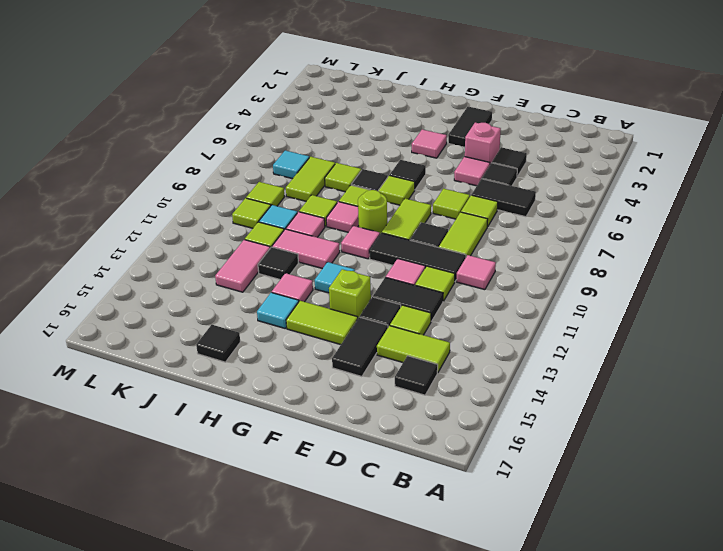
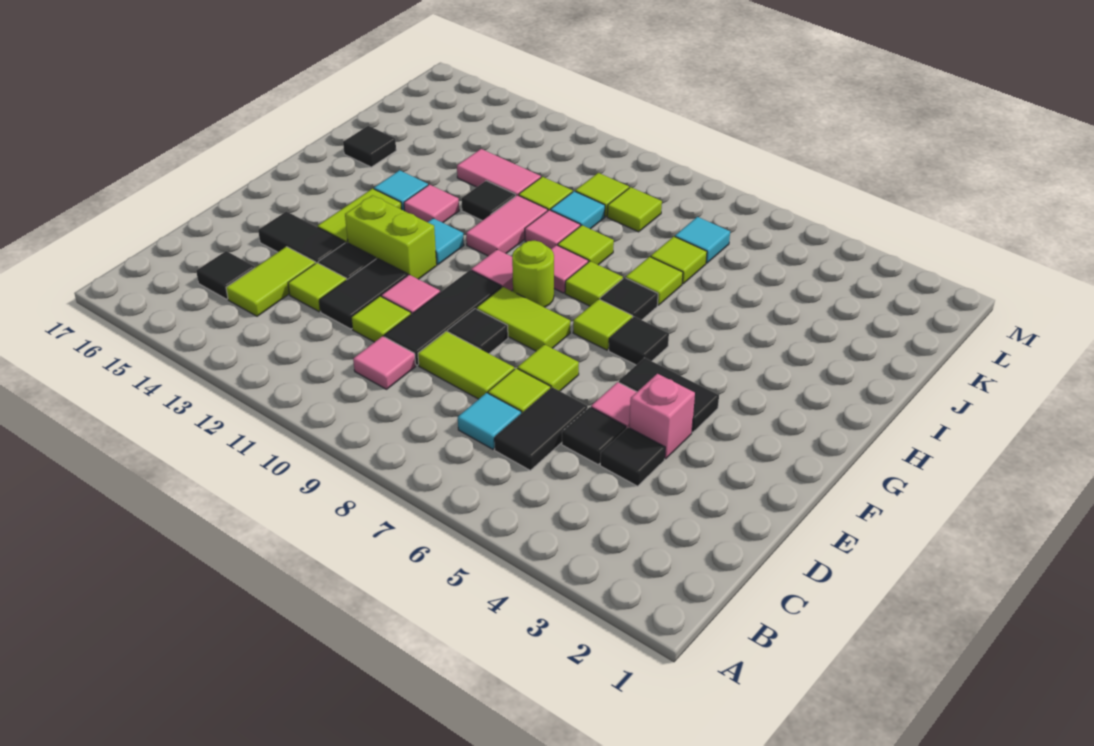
none -> cyan 1x1 tile [458,393,521,449]
black 1x2 tile [448,107,492,147] -> black 1x2 tile moved to [619,358,719,432]
lime 1x1 brick [329,269,371,318] -> lime 1x2 brick [345,195,437,279]
pink 1x1 tile [412,129,447,158] -> none
lime 1x2 tile [286,157,335,201] -> lime 1x1 tile [651,237,707,284]

